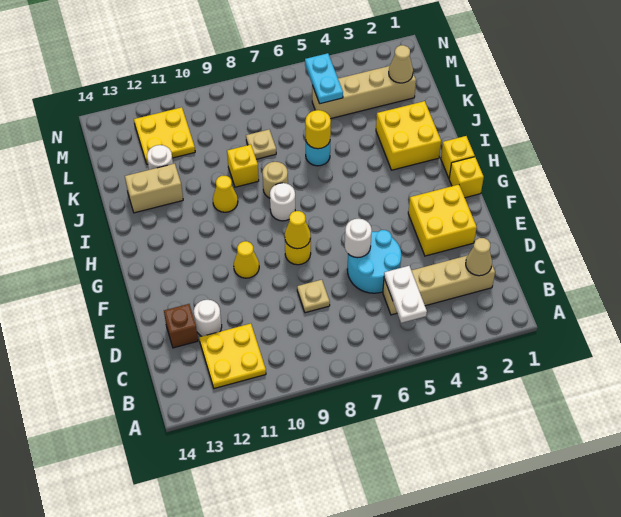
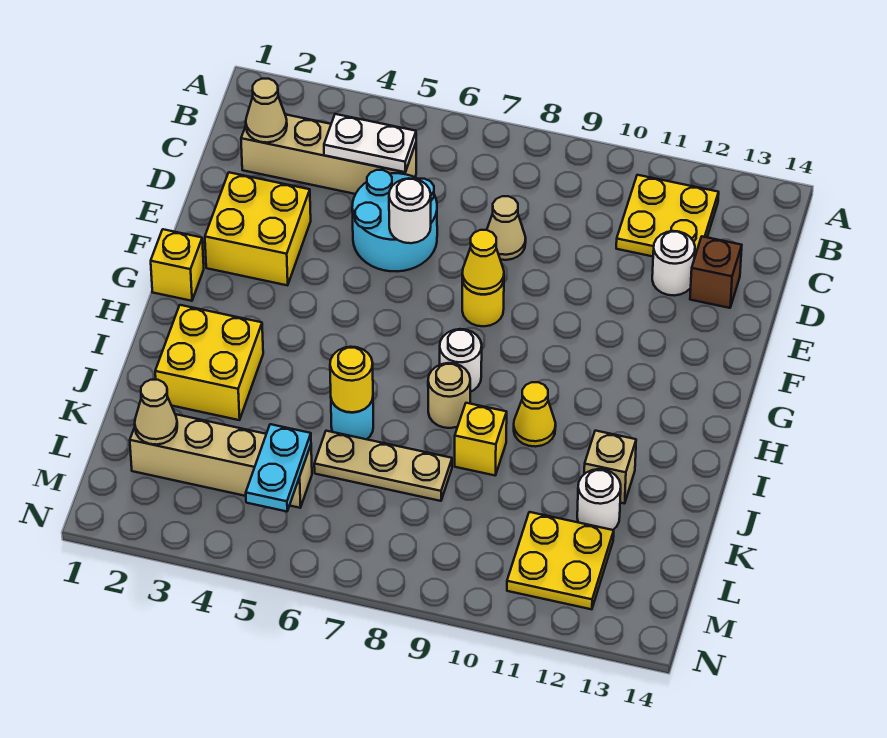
white 1x2 plate [384,266,427,323] -> white 1x2 plate turned to [324,114,416,172]
tan 1x1 plate [297,280,330,313] -> tan 1x1 cone [487,196,526,260]
yellow 1x1 cone [234,241,259,278] -> none
yellow 1x1 brick [441,136,475,178] -> none
tan 1x2 brick [125,164,183,213] -> tan 1x1 brick [584,431,636,504]
tan 1x1 plate [246,130,276,159] -> tan 1x3 plate [314,431,452,501]

